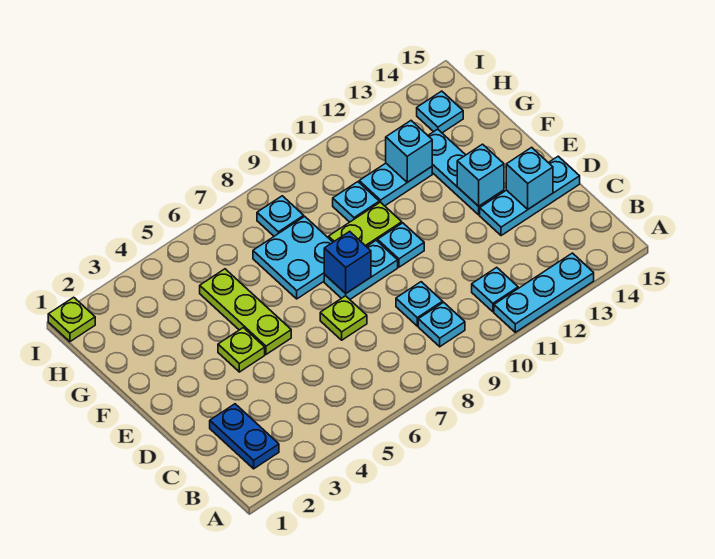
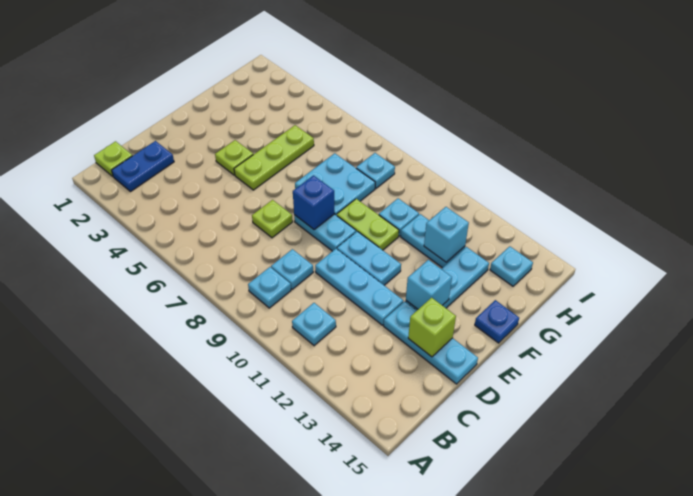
cyan 1x3 plate [494,253,594,332] -> cyan 1x3 plate moved to [315,249,403,325]
cyan 1x1 brick [506,147,553,209] -> lime 1x1 brick [408,297,456,357]
cyan 1x1 plate [378,223,424,267] -> cyan 1x2 plate [337,231,401,285]
none -> blue 1x1 plate [475,300,519,343]
lime 1x1 plate [48,297,95,342] -> lime 1x1 plate moved to [94,141,132,176]

